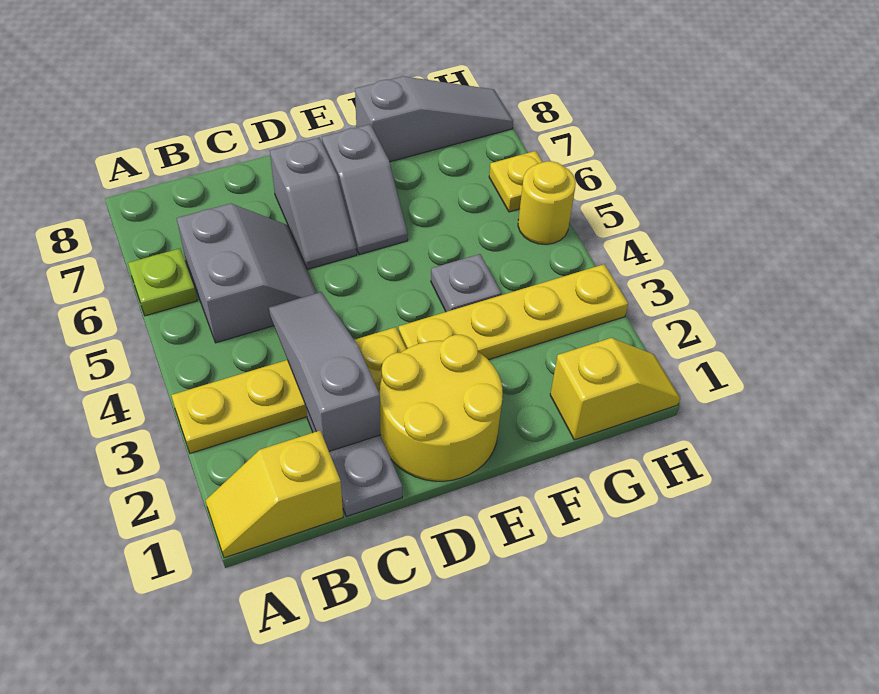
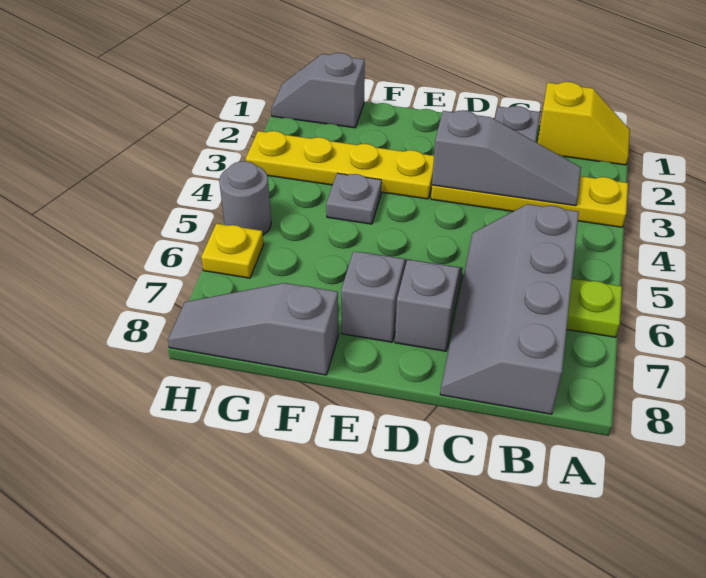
grey 2x2 slope [177,203,317,343] -> grey 2x4 slope [440,204,579,414]
grey 1x3 slope [269,292,381,451] -> grey 1x3 slope turned to [432,110,581,206]
yellow 2x2 round brick [380,335,503,481] -> none
yellow 1x2 slope [550,338,680,440] -> grey 1x2 slope [271,53,365,128]
yellow 1x1 round brick [518,161,576,244] -> grey 1x1 round brick [219,161,271,235]

